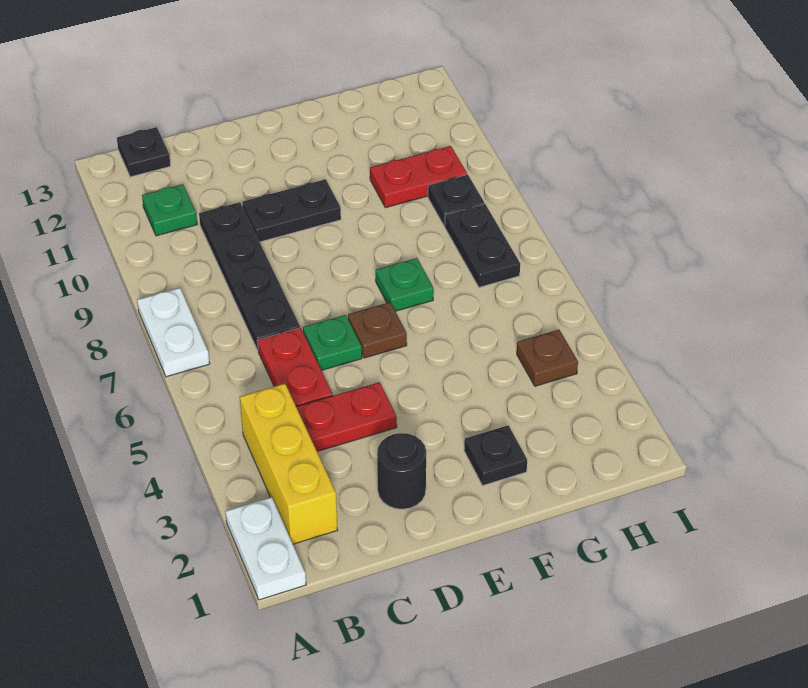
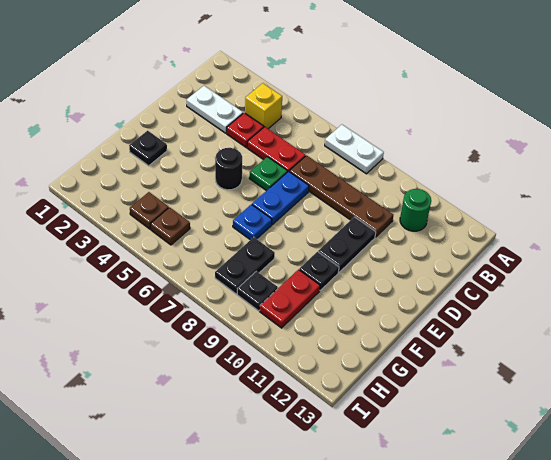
white 1x2 plate [225,497,306,600] -> white 1x2 plate moved to [187,86,243,133]
yellow 1x3 brick [240,384,338,544] -> yellow 1x1 brick [245,83,282,129]
green 1x1 plate [142,184,197,236] -> green 1x1 round brick [400,189,431,231]
black 1x1 plate [117,127,171,177] -> black 1x1 plate moved to [299,252,339,290]
red 1x2 plate [296,382,397,451] -> red 1x1 plate [227,113,264,147]
black 1x4 plate [199,202,300,350] -> brown 1x4 plate [289,155,393,237]
black 1x1 round brick [377,433,426,509] -> black 1x1 round brick moved to [215,148,242,190]
none -> blue 1x2 plate [252,171,309,225]
brown 1x1 plate [348,302,407,358] -> brown 1x1 plate moved to [151,207,190,245]
green 1x1 plate [376,258,434,311] -> blue 1x1 plate [233,204,272,240]
black 1x2 plate [445,204,520,287] -> black 1x2 plate turned to [215,237,275,294]

